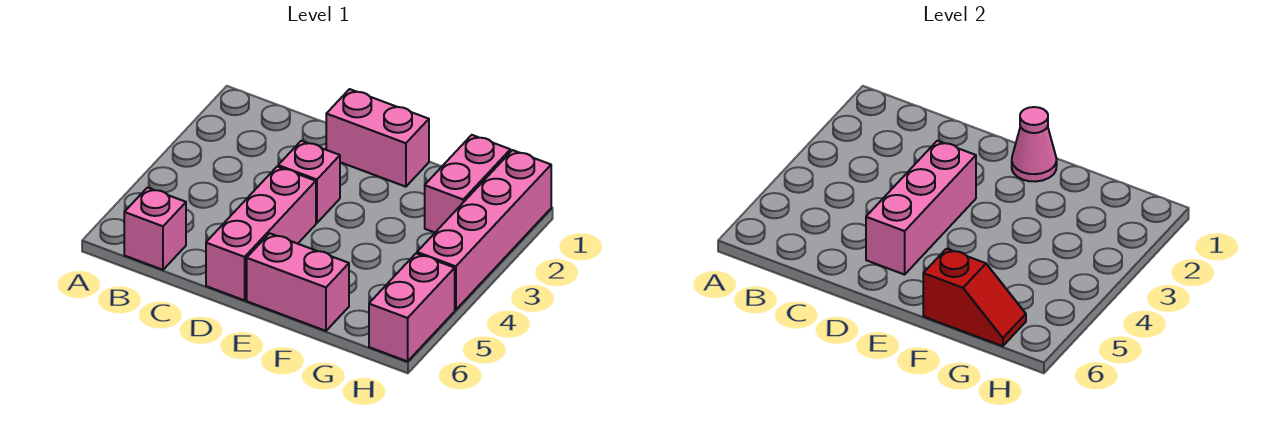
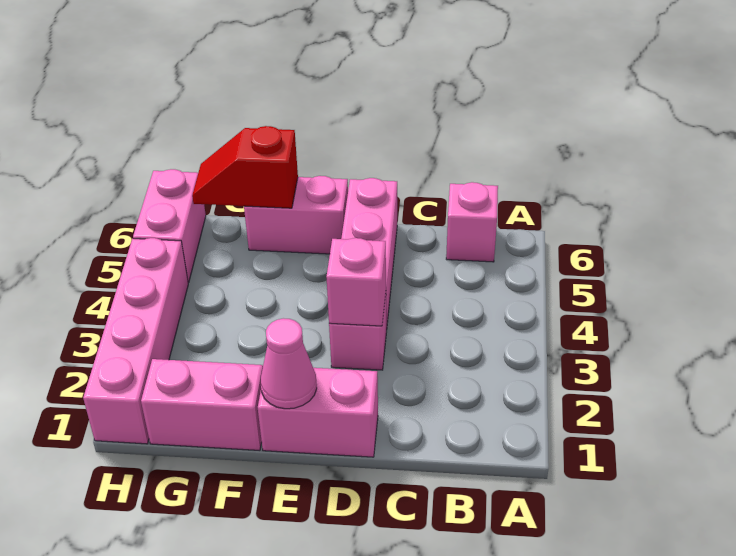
pink 1x3 brick [866,141,976,275] -> pink 1x1 brick [326,238,386,326]
pink 1x2 brick [425,135,510,232] -> pink 1x2 brick turned to [141,359,263,450]

